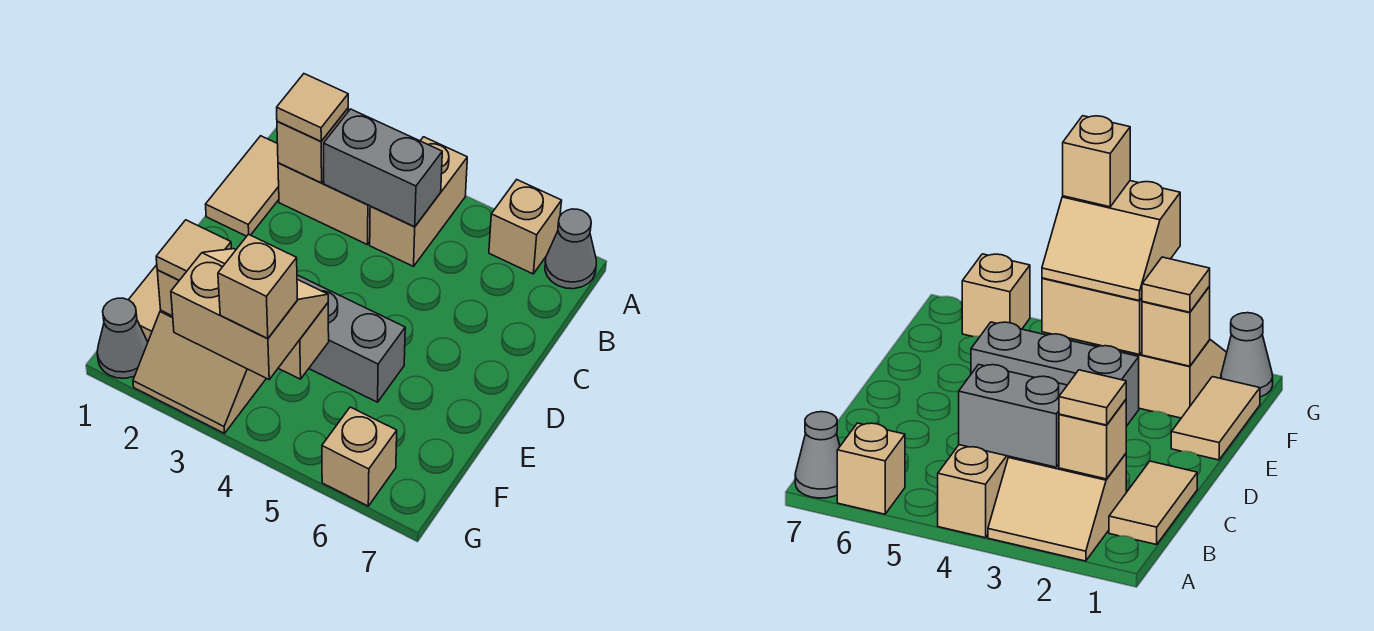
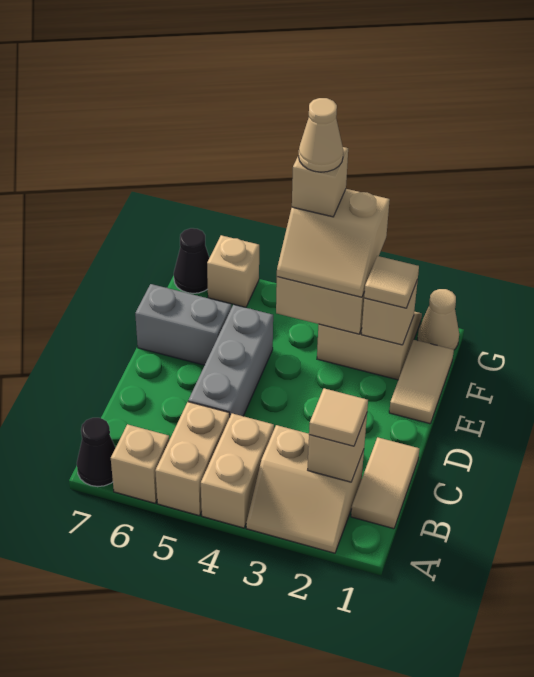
none -> tan 1x2 brick [155,402,230,516]
grey 1x1 cone [545,209,596,289] -> black 1x1 cone [77,418,116,487]
grey 1x2 brick [324,109,442,227] -> grey 1x2 brick moved to [135,284,231,365]
grey 1x3 brick [297,275,405,402] -> grey 1x3 brick turned to [188,305,273,416]
grey 1x1 cone [97,298,148,378] -> tan 1x1 cone [417,289,459,350]
none -> tan 1x1 cone [299,98,343,172]
none -> black 1x1 cone [174,228,209,293]

